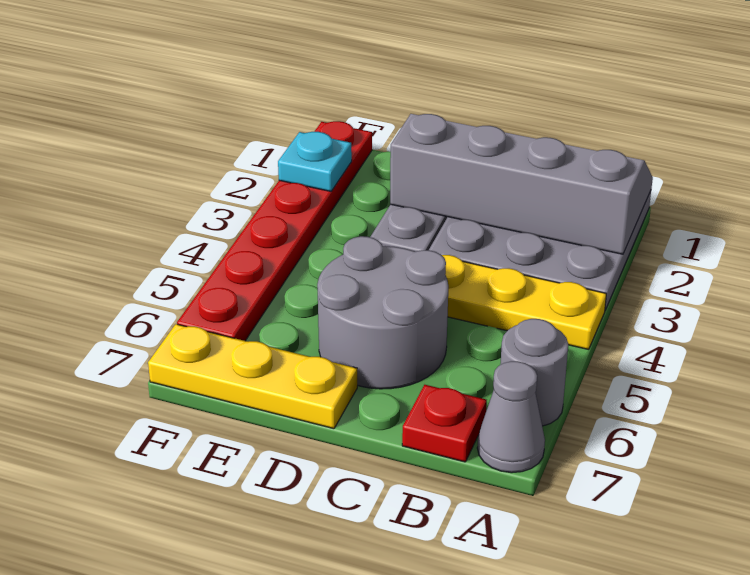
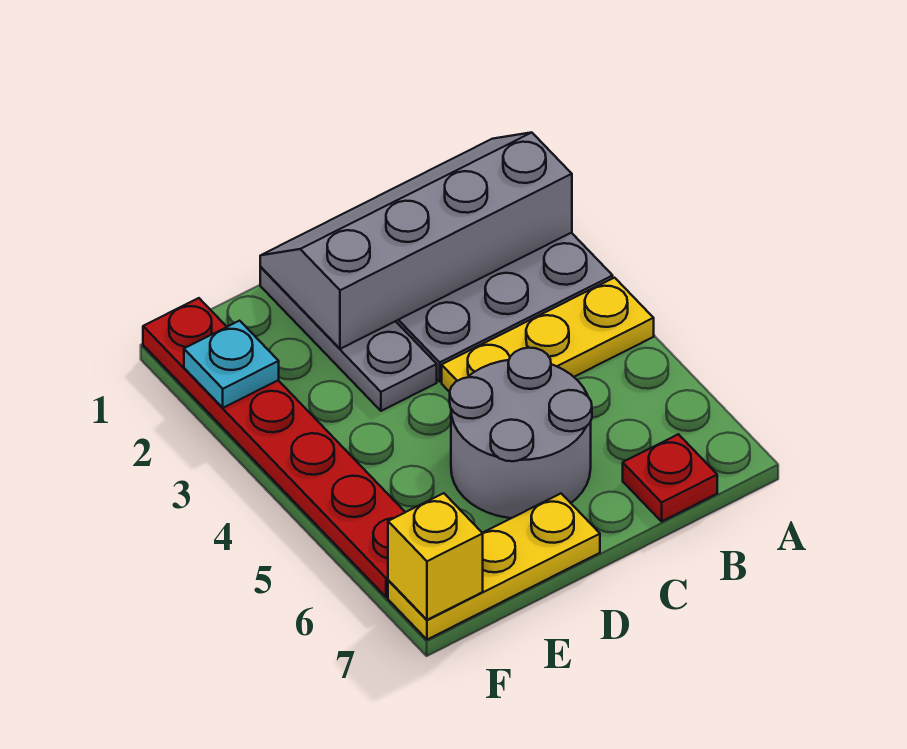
grey 1x1 round brick [500,319,568,426] -> none
grey 1x1 cone [477,361,545,473] -> none
none -> yellow 1x1 brick [388,493,483,620]

